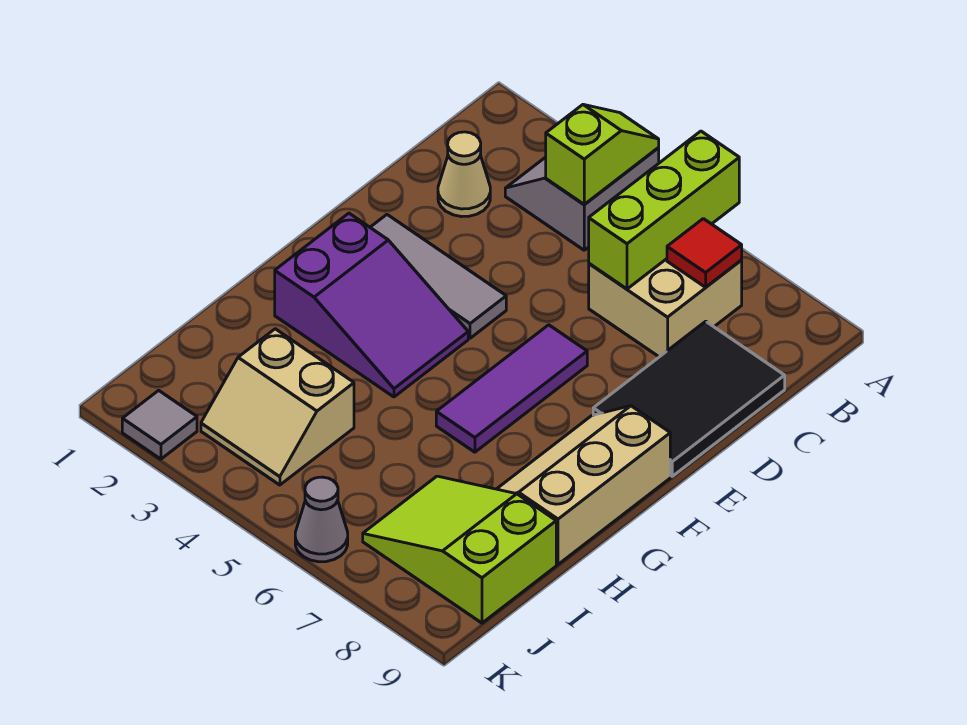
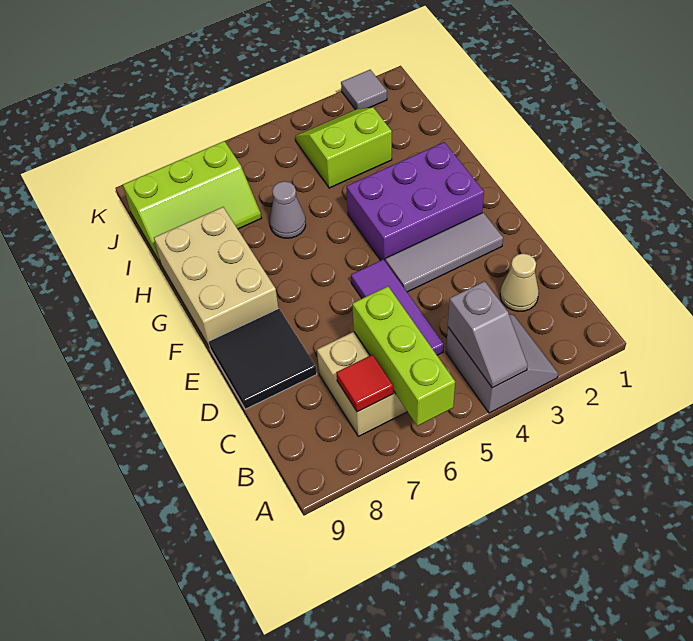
lime 1x2 slope [546,105,659,204] -> grey 1x2 slope [448,281,528,388]
black 2x3 tile [593,321,785,476] -> black 2x2 tile [209,308,317,409]
purple 1x3 tile [436,325,587,452] -> purple 1x3 tile moved to [351,259,444,355]
purple 2x3 slope [275,213,468,397] -> purple 2x3 brick [346,142,484,260]
tan 2x3 slope [497,406,670,564] -> tan 2x3 brick [154,207,278,348]
tan 2x2 slope [201,329,354,485] -> lime 2x2 slope [295,107,392,188]
lime 2x3 slope [363,476,556,623] -> lime 2x3 slope turned to [123,141,261,263]
grey 1x1 cone [295,477,348,562] -> grey 1x1 cone moved to [270,181,306,238]

